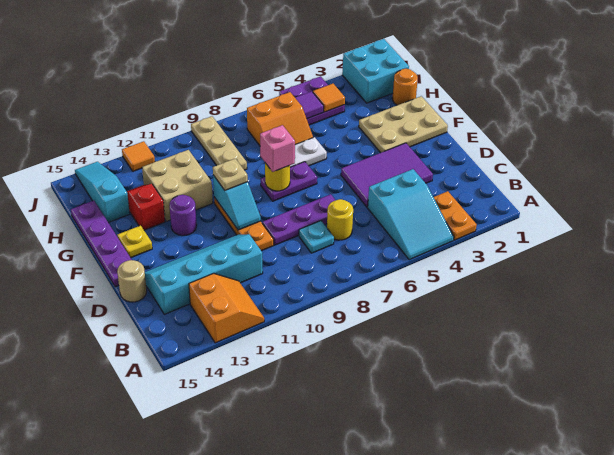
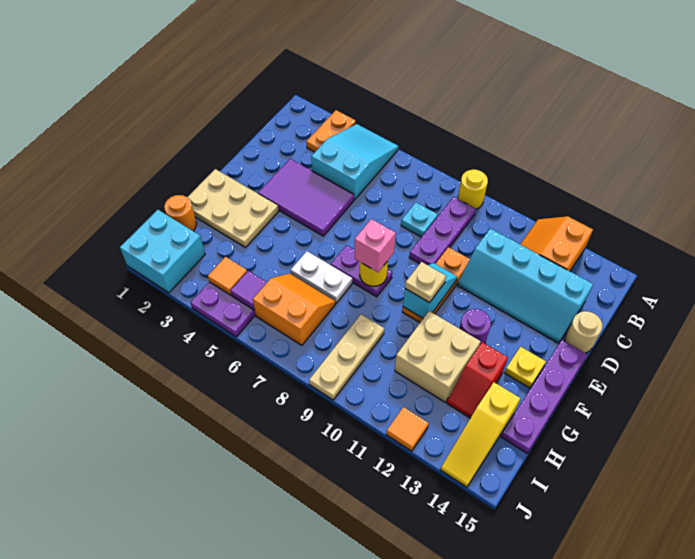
yellow 1x1 round brick [327,199,353,240] -> yellow 1x1 round brick moved to [458,170,488,209]
purple 1x3 plate [262,194,336,245] -> purple 1x3 plate turned to [409,197,476,265]
cyan 1x3 slope [75,162,130,223] -> yellow 1x3 slope [440,382,520,487]

